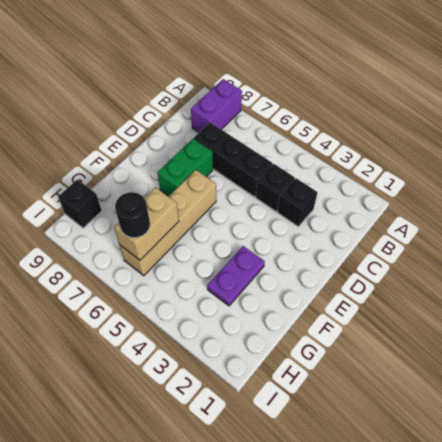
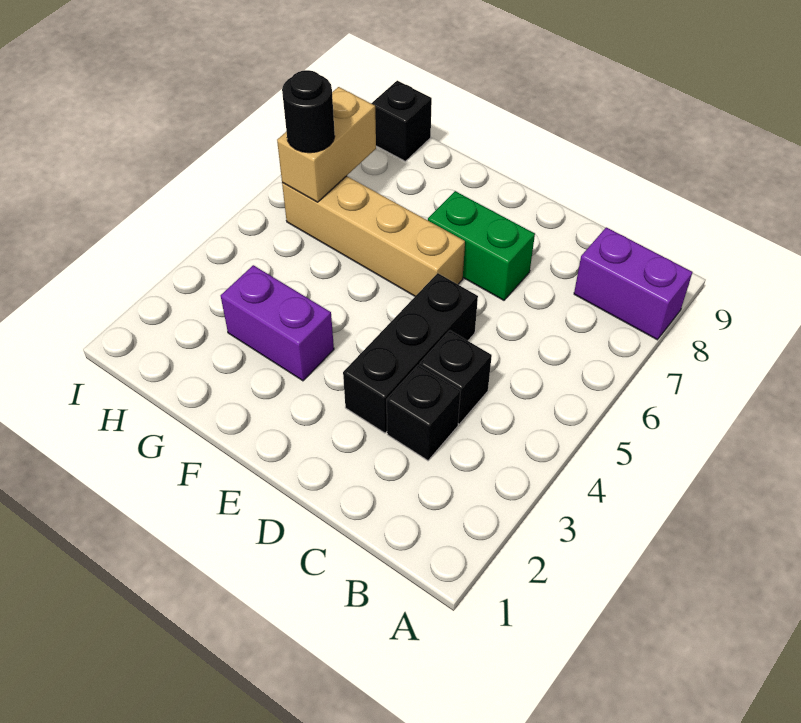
black 1x3 brick [194,123,272,197] -> black 1x3 brick moved to [343,273,478,433]
purple 1x2 plate [207,246,265,306] -> purple 1x2 brick [221,265,334,381]
tan 1x2 brick [114,188,179,260] -> tan 1x2 brick turned to [277,87,376,202]

